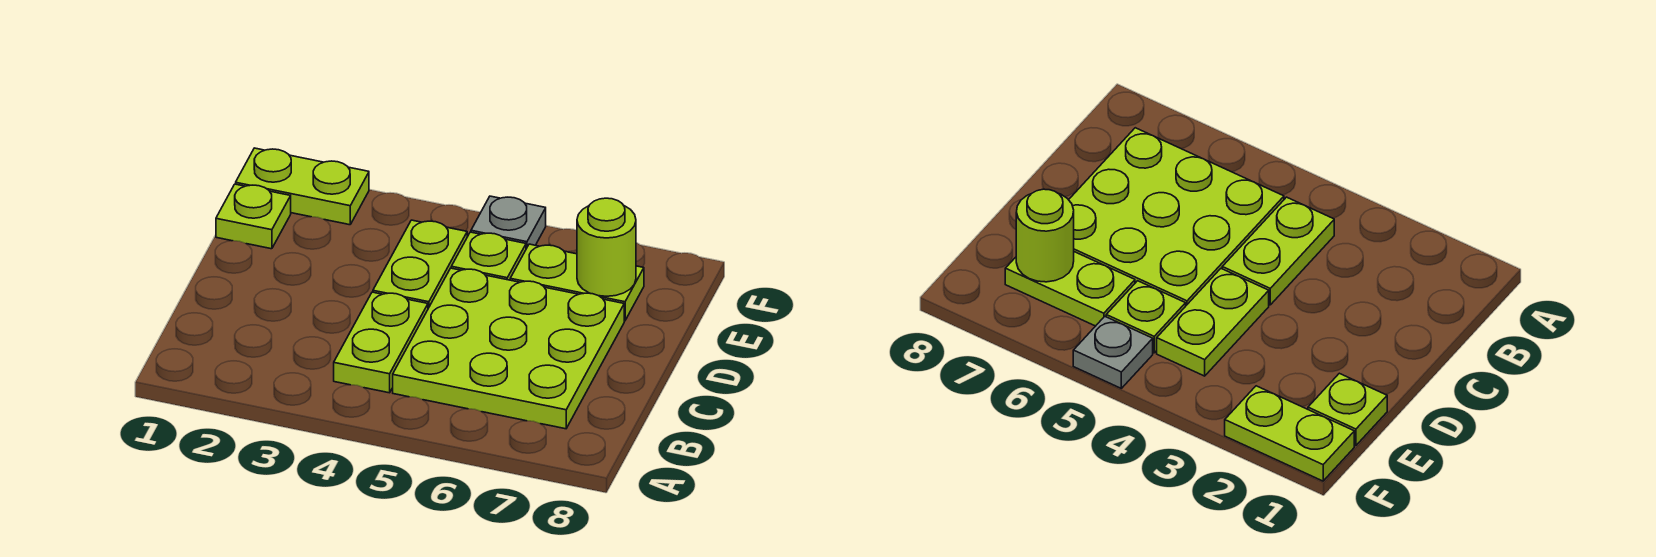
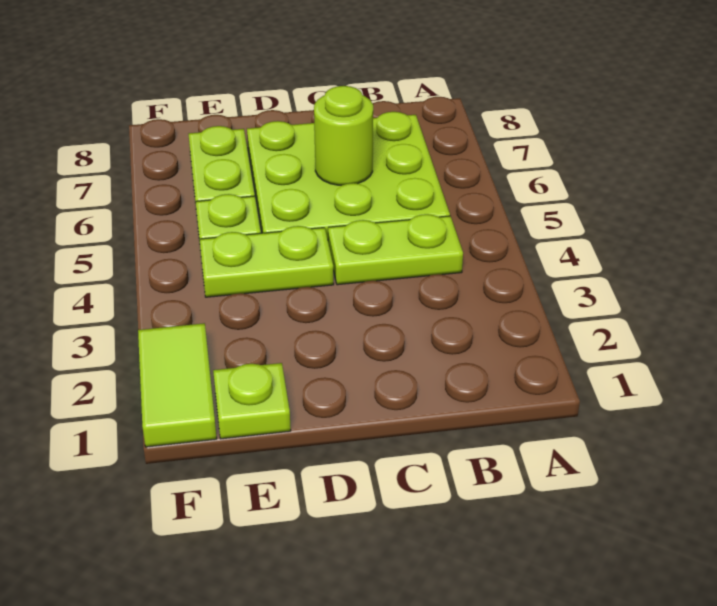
lime 1x1 round brick [577,198,636,296] -> lime 1x1 round brick moved to [314,86,373,185]
lime 1x2 plate [236,148,369,225] -> lime 1x2 tile [138,323,217,447]
grey 1x1 plate [471,196,546,249] -> none

